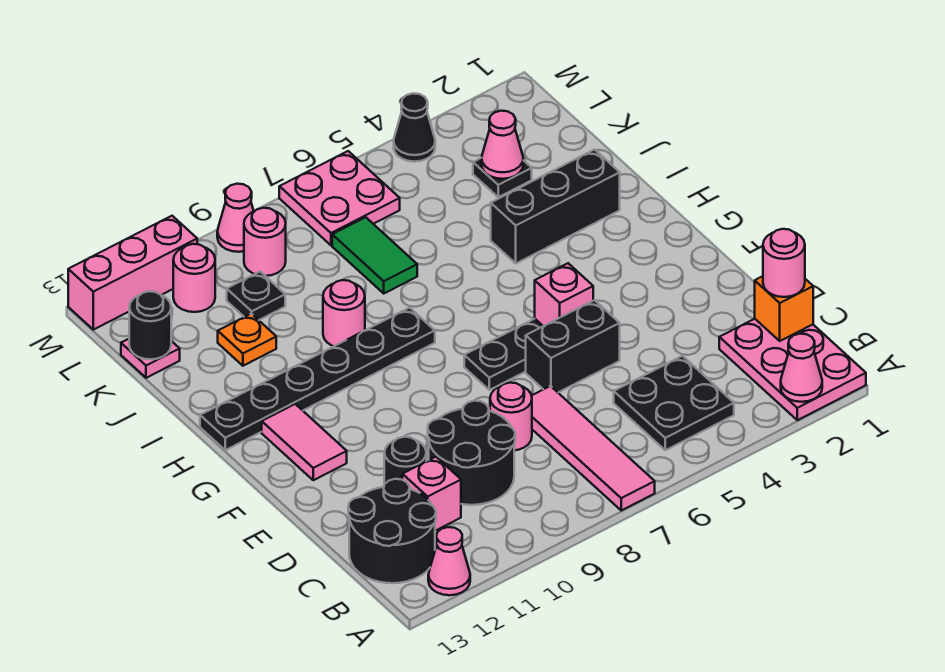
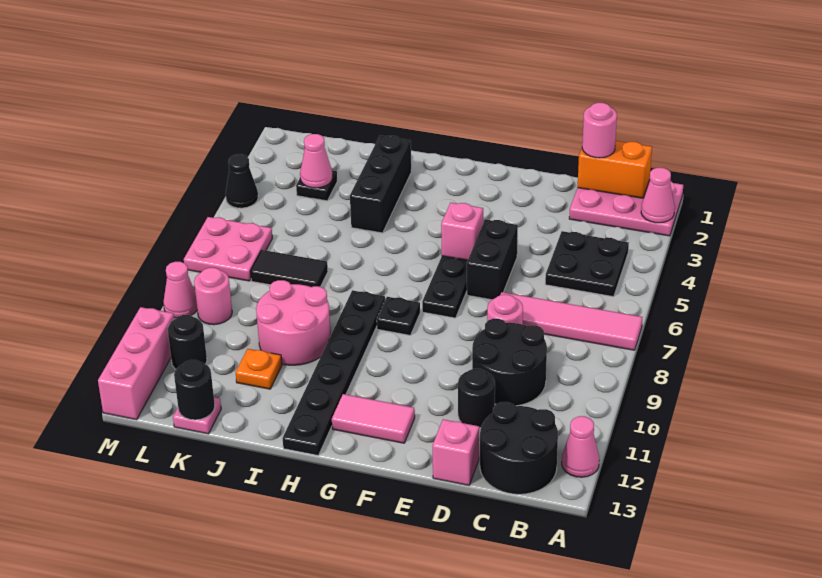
orange 1x1 brick [755,276,813,341] -> orange 1x2 brick [578,141,652,198]
pink 1x1 brick [402,457,461,531] -> pink 1x1 brick moved to [432,419,479,485]
pink 1x1 round brick [323,280,365,346] -> pink 2x2 round brick [256,280,331,365]
green 1x2 tile [332,217,417,293] -> black 1x2 tile [251,250,328,287]
black 1x1 plate [227,272,285,320] -> black 1x1 plate moved to [377,297,420,335]
pink 1x1 round brick [173,244,215,312] -> black 1x1 round brick [168,315,207,369]

